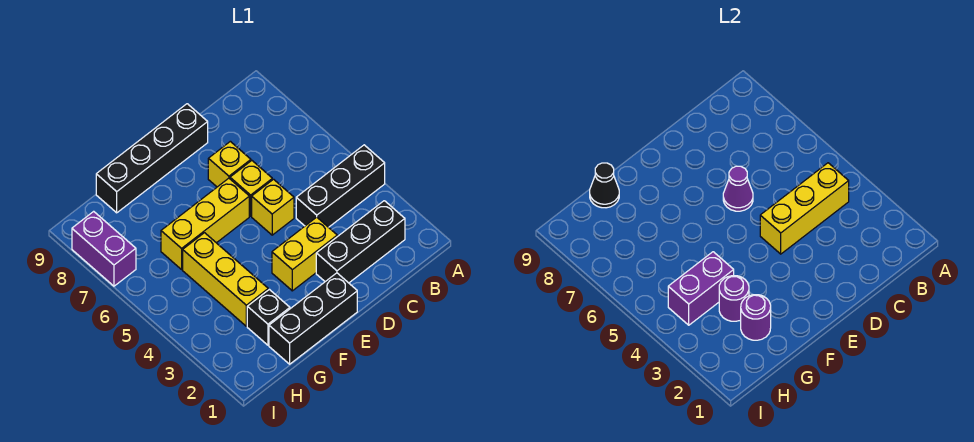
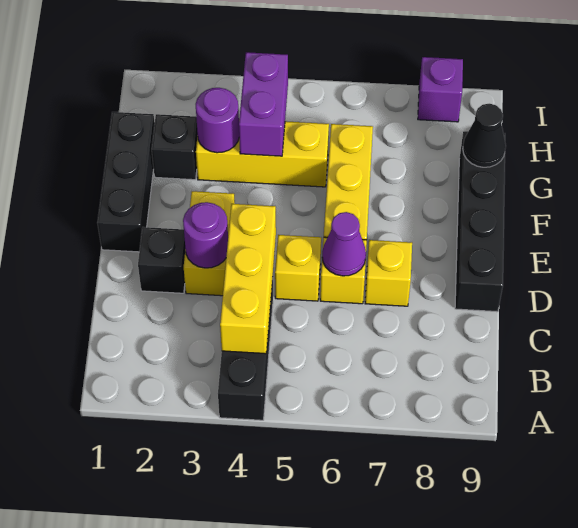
black 1x3 brick [316,201,405,283] -> black 1x1 brick [138,227,185,293]
purple 1x1 round brick [741,295,771,340] -> purple 1x1 round brick moved to [183,202,228,268]
purple 1x2 brick [72,211,136,286] -> purple 1x1 brick [418,57,463,122]

